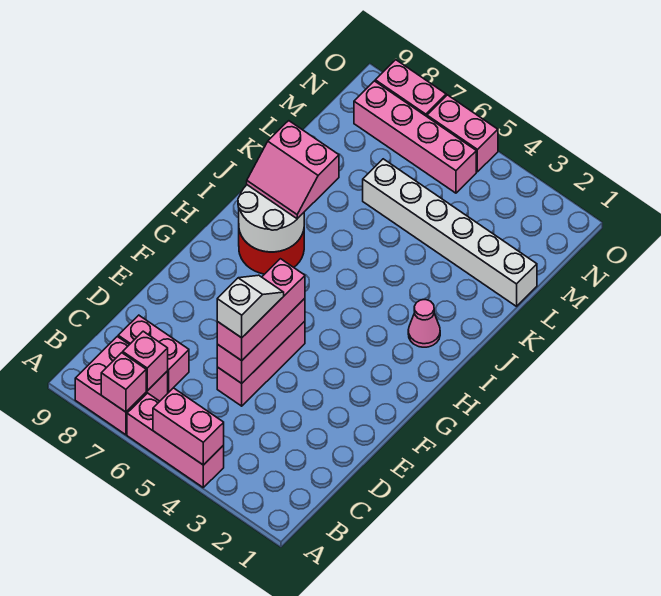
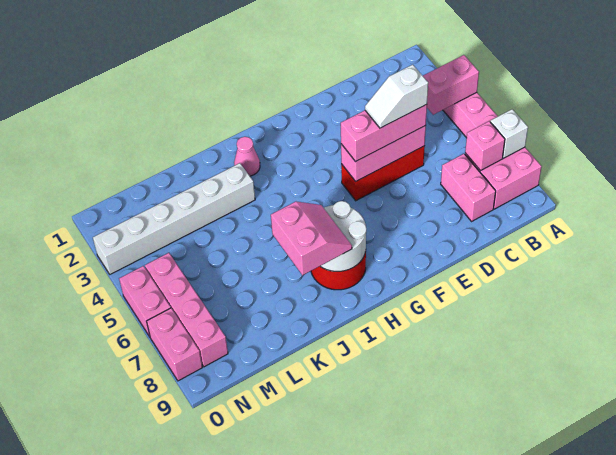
pink 1x2 brick [153,388,224,465] -> pink 1x2 brick turned to [423,55,479,115]
pink 1x1 brick [101,353,146,412] -> white 1x1 brick [490,109,528,158]
pink 1x3 brick [217,321,305,406] -> red 1x3 brick [341,146,425,201]
white 1x6 brick [363,159,537,306] -> white 1x6 brick turned to [93,163,255,274]

